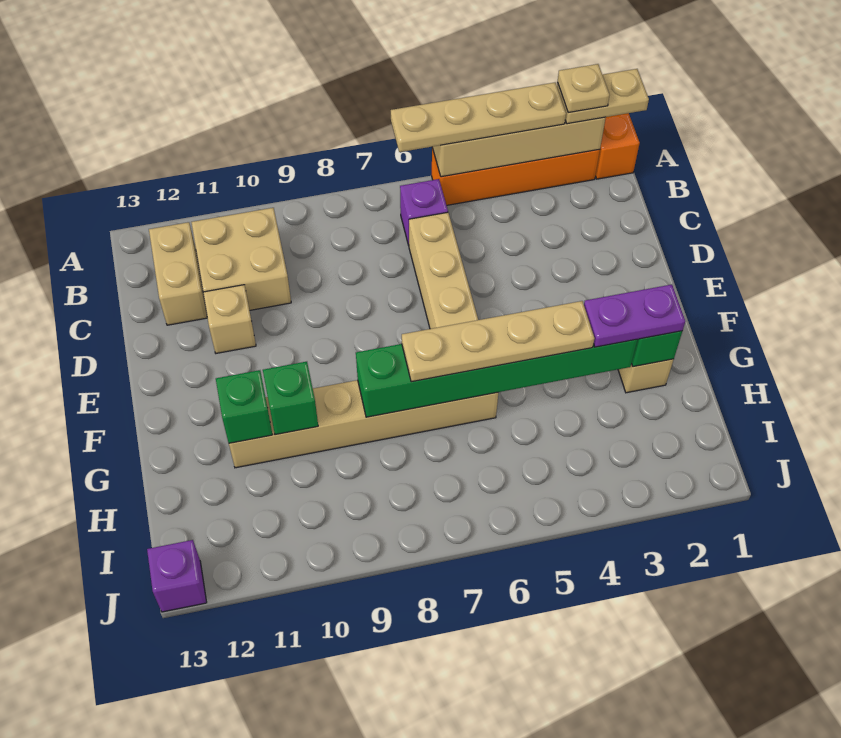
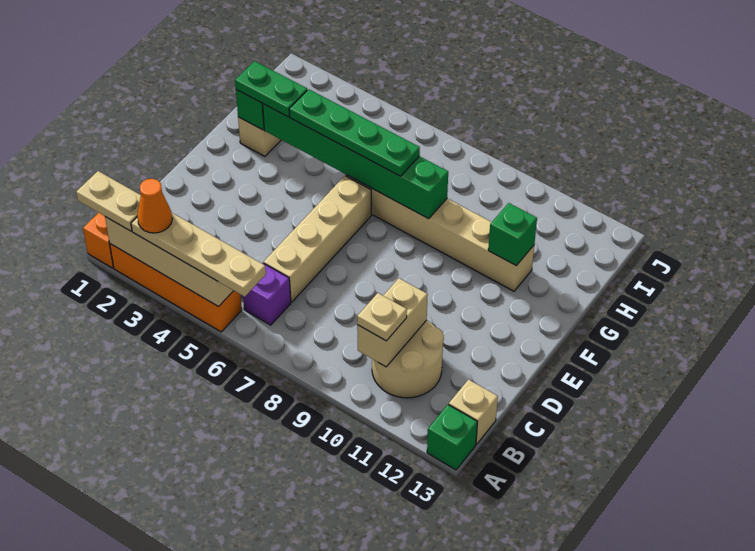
tan 1x1 plate [558,64,610,113] -> tan 1x1 plate moved to [357,293,407,341]
none -> orange 1x1 cone [137,179,172,233]
tan 2x2 brick [191,208,291,310] -> tan 2x2 round brick [372,320,444,398]
tan 1x2 brick [149,222,207,325] -> tan 1x2 brick moved to [357,278,428,367]
tan 1x1 brick [203,285,256,353] -> tan 1x1 brick moved to [449,380,498,444]
purple 1x2 plate [584,285,685,347] -> green 1x2 plate [235,61,307,117]
tan 1x4 plate [402,301,594,382] -> green 1x4 plate [289,89,420,176]
green 1x1 brick [263,362,318,435] -> green 1x1 brick moved to [427,405,477,470]
purple 1x1 brick [147,540,207,612] -> none

